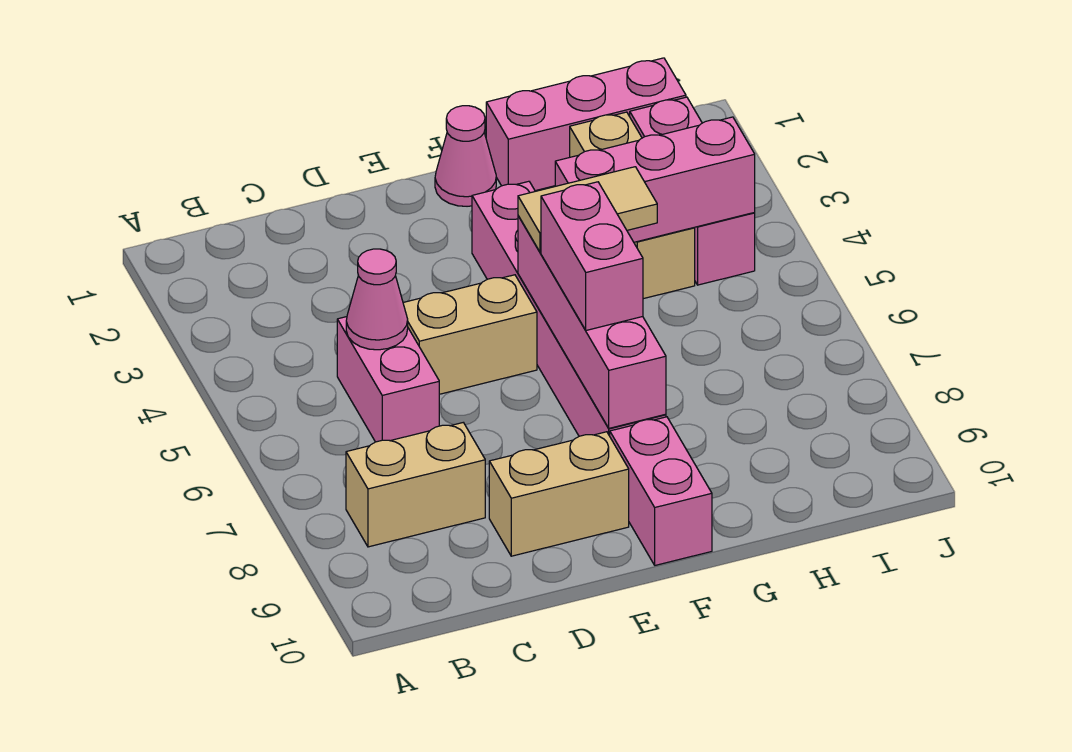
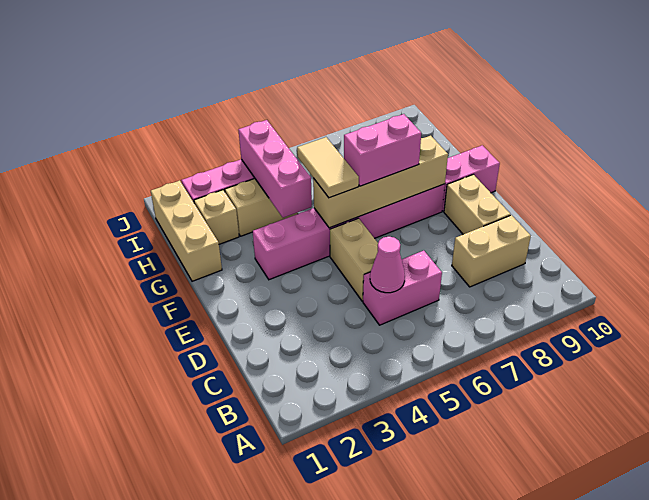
tan 1x2 brick [346,423,485,547] -> tan 1x2 brick turned to [452,215,531,287]
pink 1x1 cone [435,106,496,206] -> none
pink 1x4 brick [518,216,666,428] -> tan 1x4 brick [313,136,448,228]
pink 1x3 brick [486,58,686,191] -> tan 1x3 brick [151,181,222,281]

